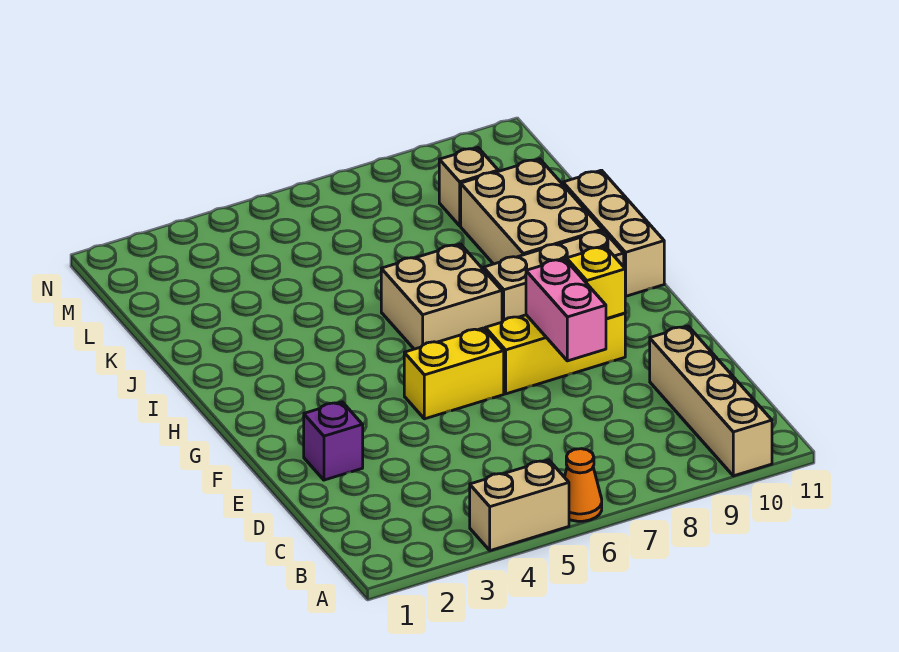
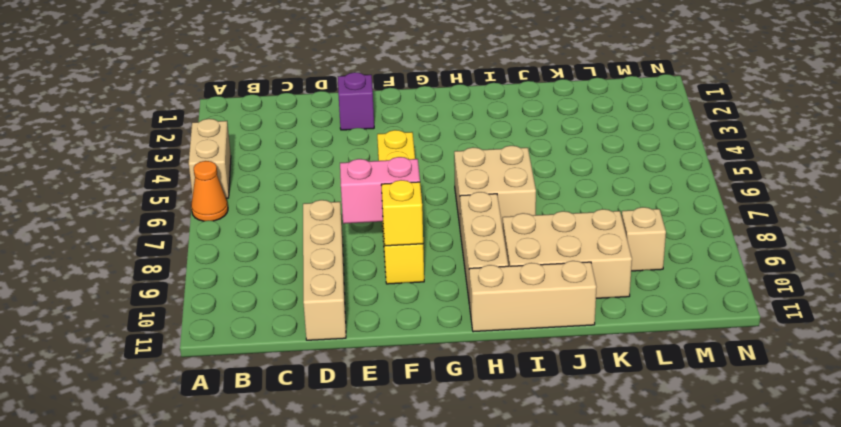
tan 1x4 brick [650,326,772,476] -> tan 1x4 brick turned to [303,200,346,340]

